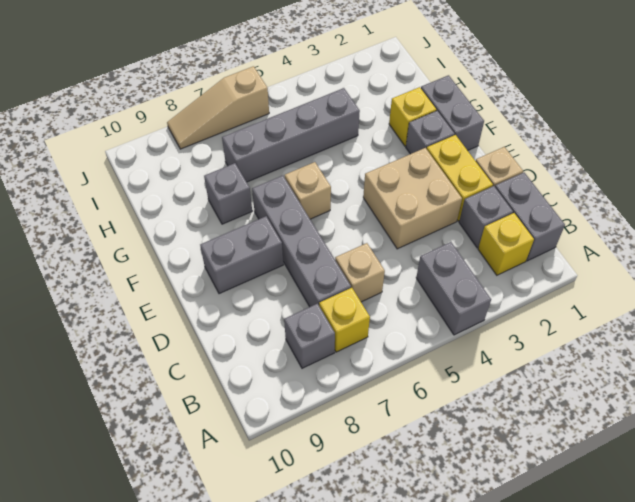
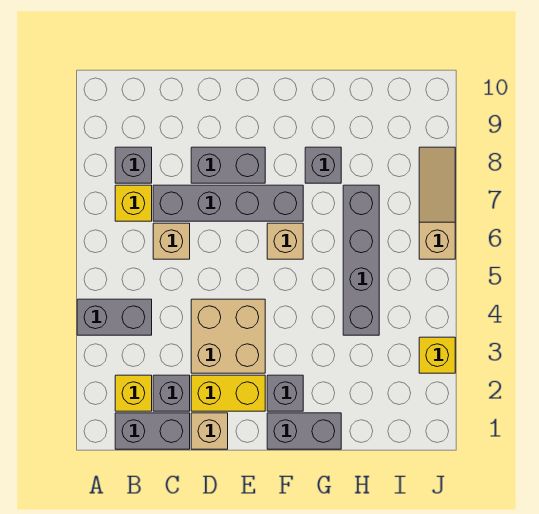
grey 1x2 brick [200,216,283,294] -> grey 1x2 brick turned to [191,147,265,183]
yellow 1x1 brick [389,87,436,146] -> yellow 1x1 brick moved to [419,337,455,373]

